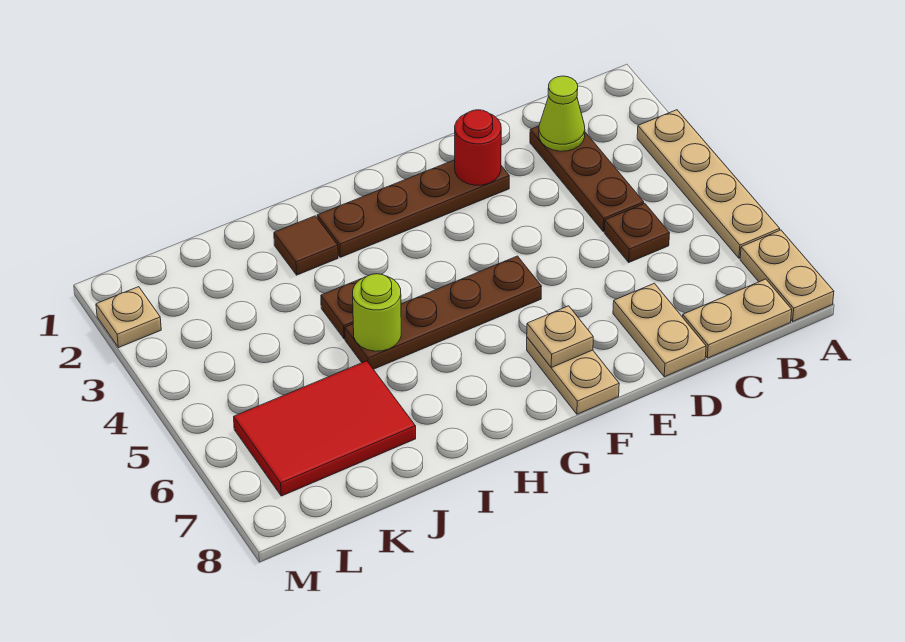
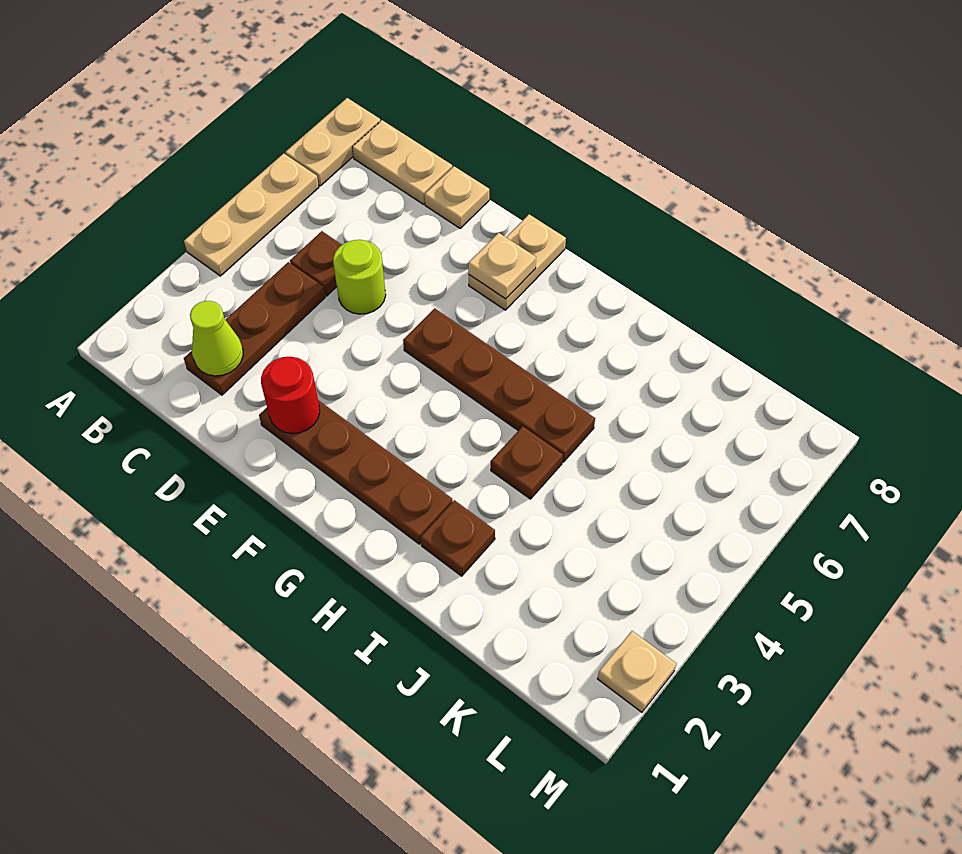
tan 1x4 plate [637,110,780,258] -> tan 1x3 plate [184,153,319,276]
tan 1x2 plate [613,283,706,377] -> tan 1x1 plate [425,166,489,228]
brown 1x1 tile [274,216,338,275] -> brown 1x1 plate [421,500,495,576]
lime 1x1 round brick [353,274,401,351] -> lime 1x1 round brick moved to [333,240,386,314]
red 2x3 tile [234,361,416,496] -> none

